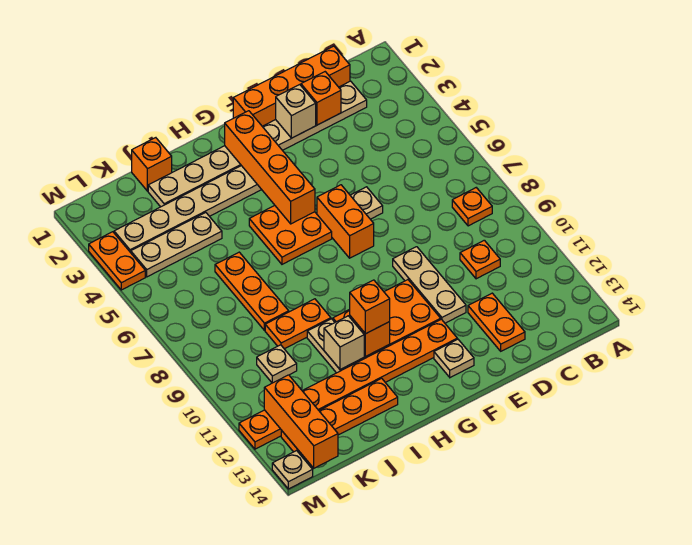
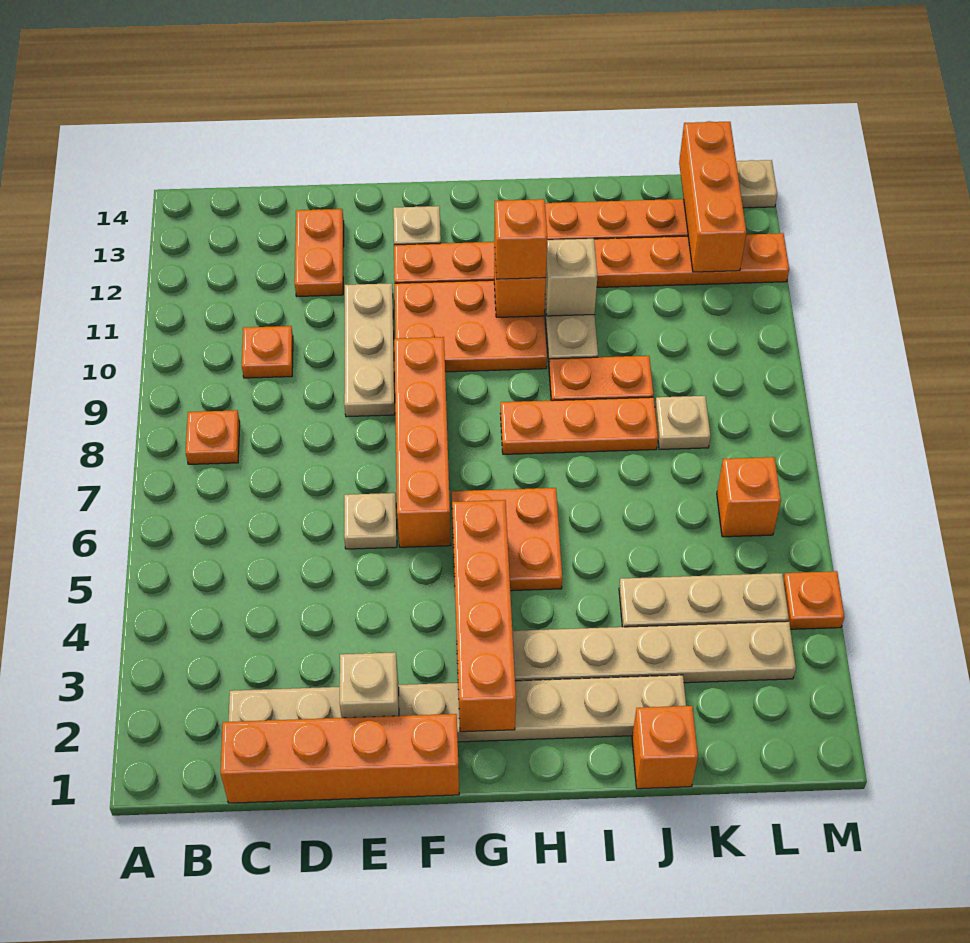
orange 1x1 brick [301,72,341,125] -> orange 1x1 brick moved to [717,457,781,537]
orange 1x2 brick [317,185,374,258] -> orange 1x4 brick [394,337,451,547]
orange 1x3 plate [215,252,289,330] -> orange 1x3 plate turned to [500,397,658,454]
tan 1x1 plate [257,345,297,383] -> tan 1x1 plate moved to [655,396,710,449]
orange 1x2 plate [89,232,145,290] -> orange 1x1 plate [783,571,844,629]

